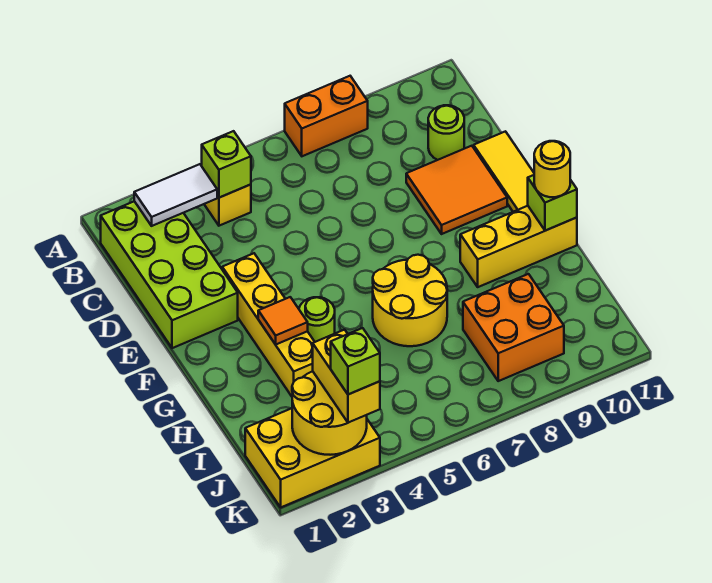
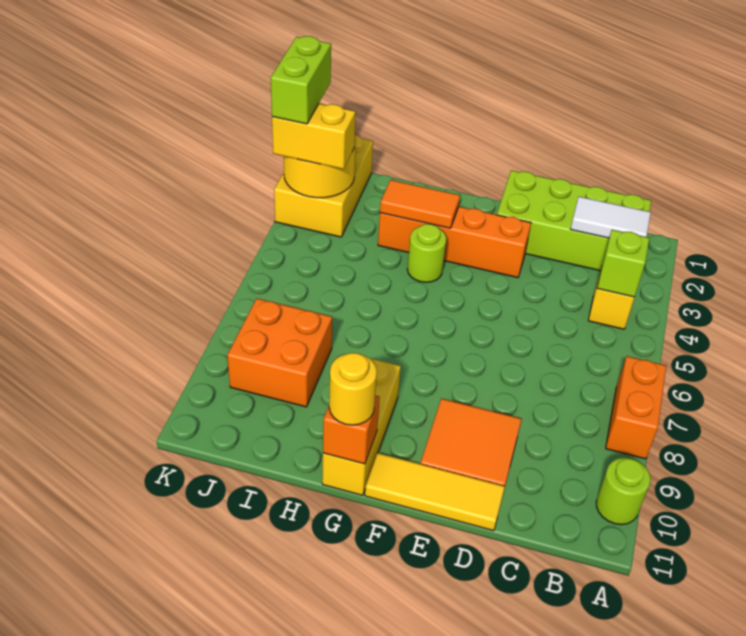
white 1x2 tile [134,164,217,226] -> white 1x2 tile turned to [571,197,651,238]
lime 1x1 round brick [428,105,464,160] -> lime 1x1 round brick moved to [596,458,651,525]
yellow 1x4 brick [222,253,314,396] -> orange 1x4 brick [378,207,531,278]
orange 1x1 tile [258,297,308,344] -> orange 1x2 tile [380,180,460,228]
yellow 2x2 round brick [373,255,447,346] -> none
lime 1x1 brick [528,175,577,231] -> orange 1x1 brick [323,395,380,464]
lime 1x1 brick [331,328,380,395] -> lime 1x2 brick [271,36,331,124]

